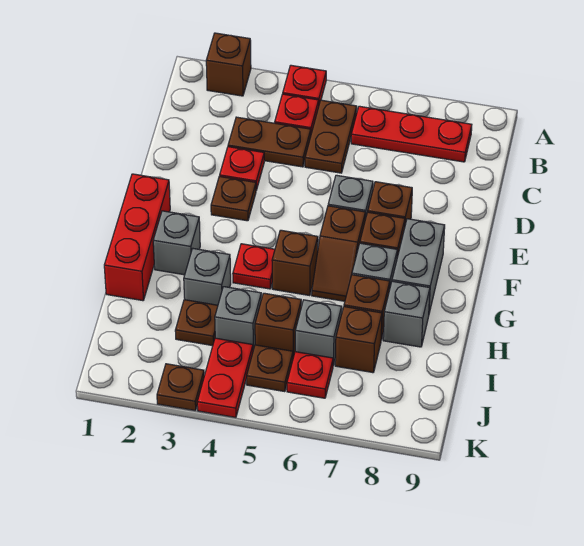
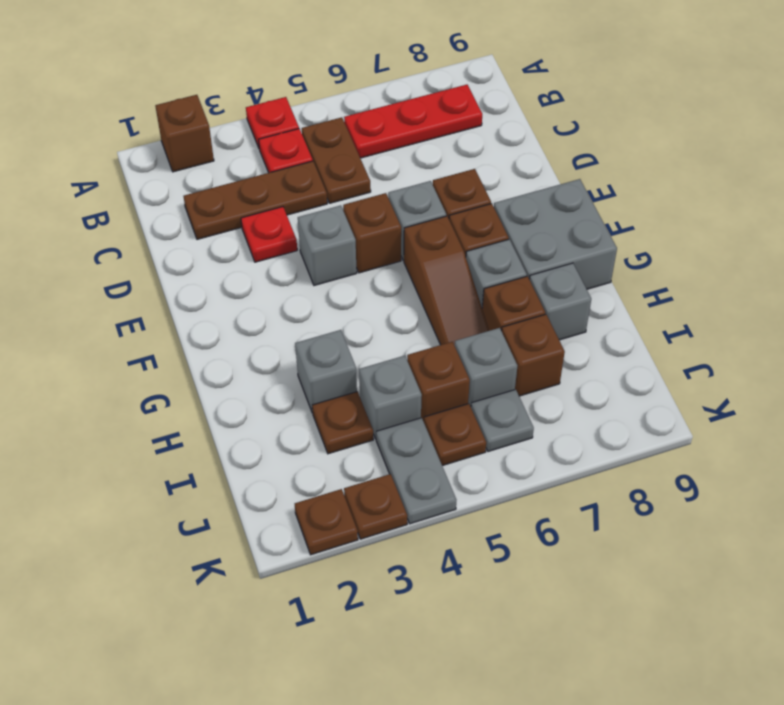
brown 1x2 plate [228,117,311,167] -> brown 1x3 plate [183,161,327,239]
brown 1x1 plate [211,176,256,221] -> brown 1x1 plate moved to [295,489,358,555]
red 1x3 brick [104,174,170,301] -> none
brown 1x2 slope [312,206,365,301] -> brown 1x3 slope [404,216,489,345]
grey 1x2 brick [392,219,445,313] -> grey 2x2 brick [494,179,617,289]
grey 1x1 brick [153,211,200,275] -> grey 1x1 brick moved to [298,205,357,285]
red 1x1 plate [233,244,275,289] -> none
brown 1x1 brick [272,230,318,296] -> brown 1x1 brick moved to [343,193,401,273]
red 1x2 plate [197,338,253,417] -> grey 1x2 plate [376,418,456,524]
red 1x1 plate [287,352,333,398] -> grey 1x1 plate [471,389,534,451]

